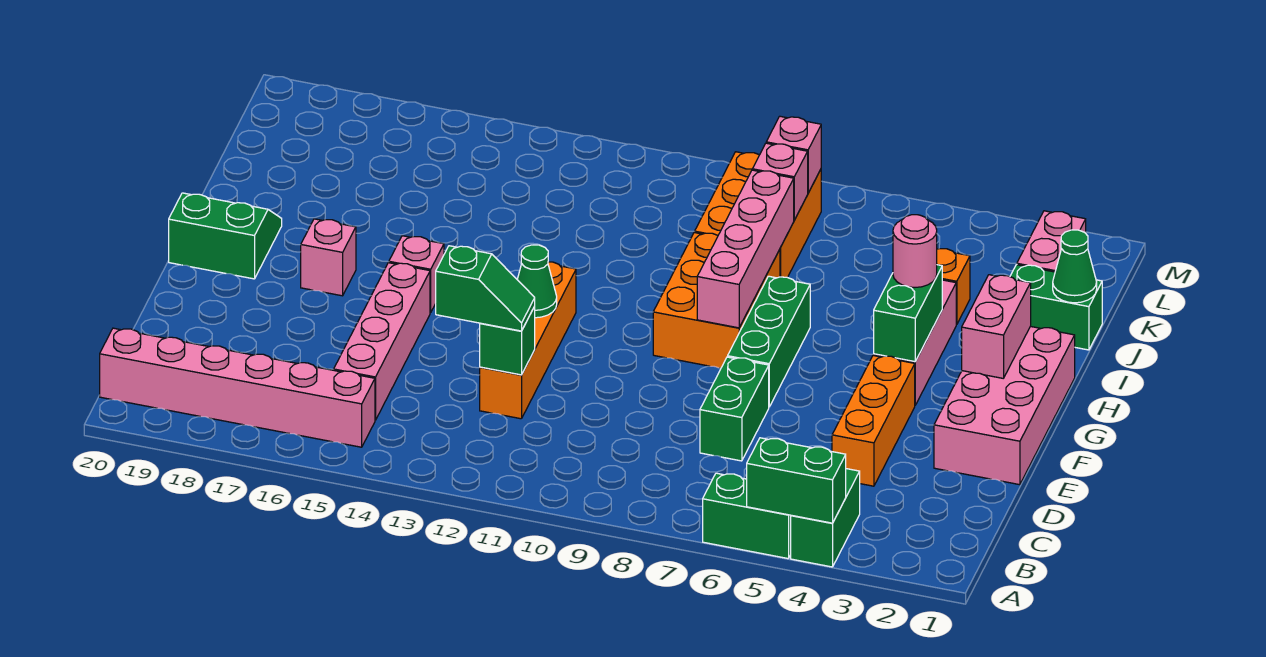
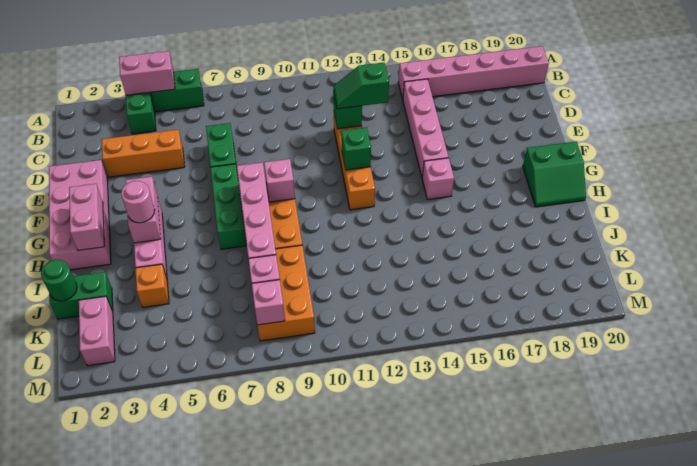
green 1x2 brick [747,438,846,523] -> pink 1x2 brick [119,51,175,95]
orange 1x3 brick [832,355,915,486] -> orange 1x3 brick turned to [102,130,185,177]
green 1x1 cone [517,245,557,318] -> green 1x1 brick [341,127,371,170]
green 1x2 brick [874,265,942,362] -> pink 1x2 brick [126,177,161,243]
pink 1x1 brick [301,219,356,296] -> pink 1x1 brick moved to [264,159,295,202]
green 1x1 cone [1053,230,1097,303] -> green 1x1 round brick [41,260,77,301]

